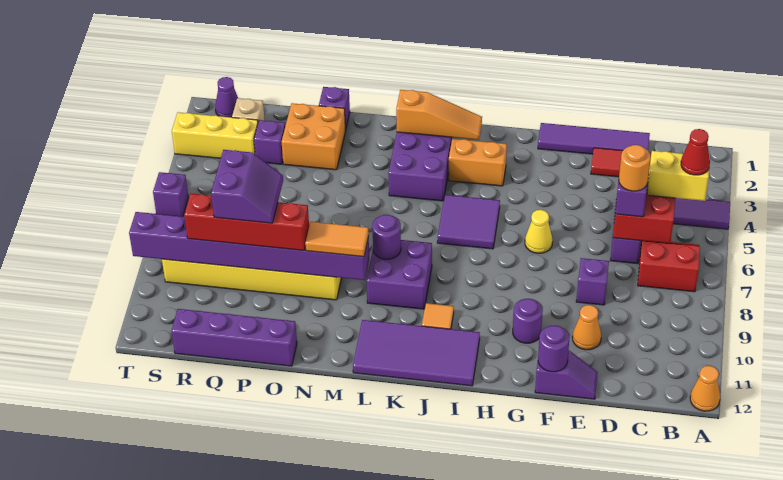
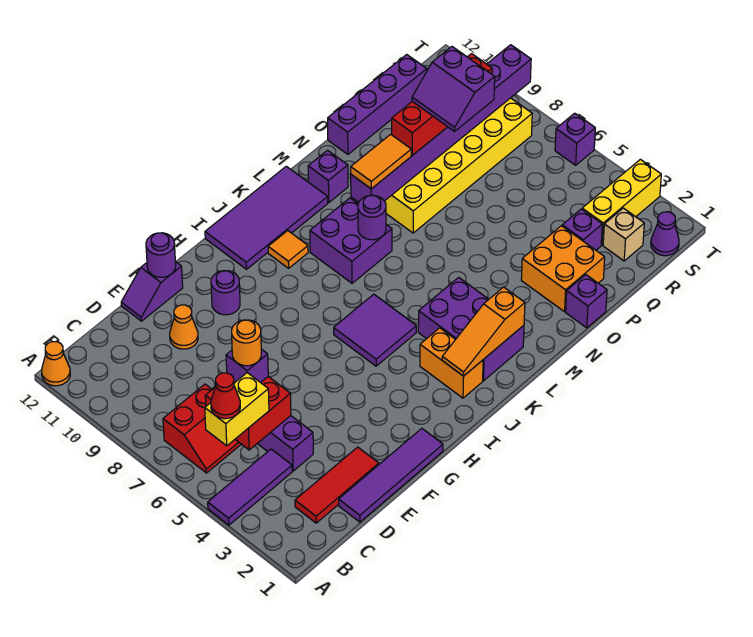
purple 1x1 brick [576,258,609,305] -> purple 1x1 brick moved to [308,150,348,203]
yellow 1x1 cone [525,210,553,253] -> none
orange 1x2 brick [449,139,507,186] -> orange 1x2 brick turned to [420,328,483,398]

